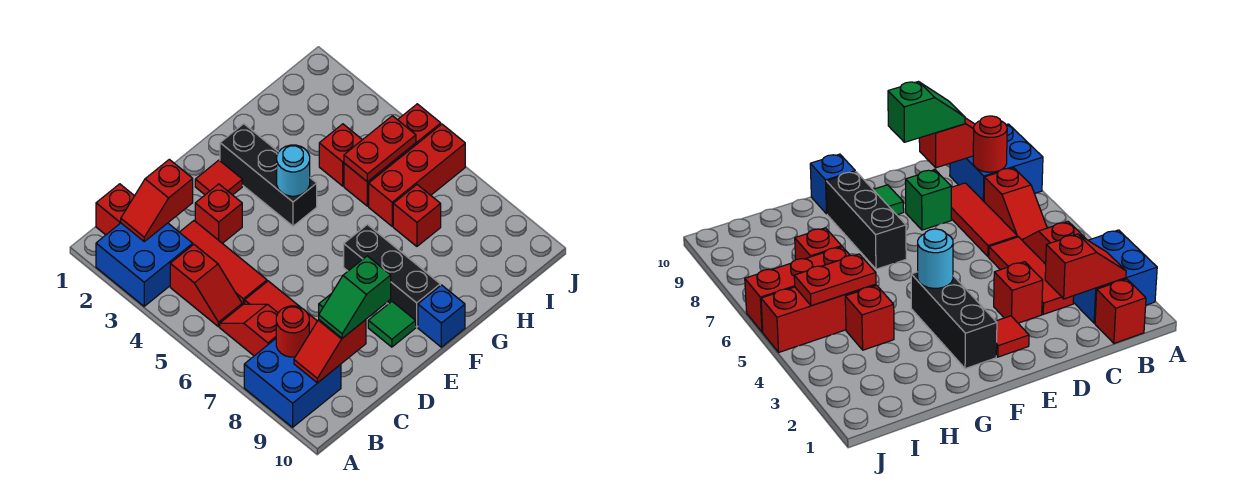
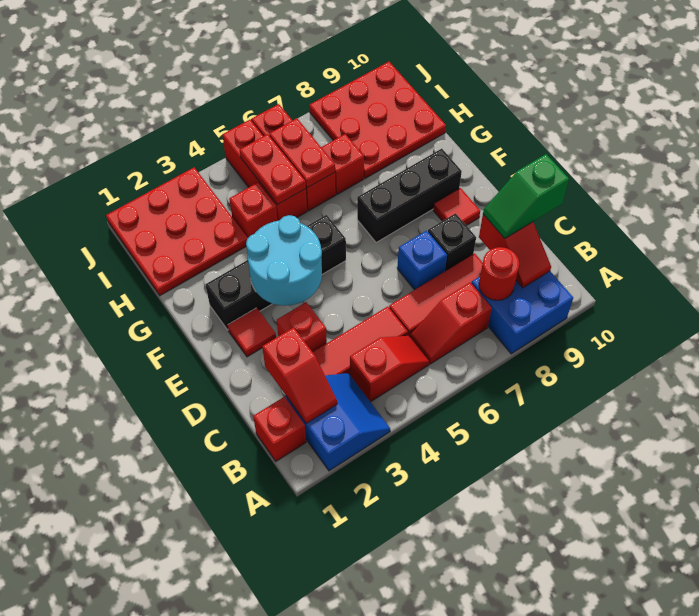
blue 2x2 brick [96,223,193,306] -> blue 2x2 slope [286,373,390,471]
green 1x2 slope [319,256,391,338] -> green 1x2 slope turned to [483,154,569,238]
green 1x1 brick [906,170,951,230] -> black 1x1 brick [428,213,476,271]
green 1x1 tile [368,302,416,347] -> red 1x1 tile [433,188,480,226]
black 1x3 brick [220,124,317,226] -> black 1x4 brick [206,215,346,330]
cyan 1x1 round brick [277,145,310,196] -> cyan 2x2 round brick [246,215,322,306]
blue 1x1 brick [418,285,465,347] -> blue 1x1 brick moved to [397,231,447,290]
none -> red 3x3 plate [106,167,248,296]
none -> red 1x2 plate [269,118,335,188]
none -> red 3x3 plate [309,62,446,178]

